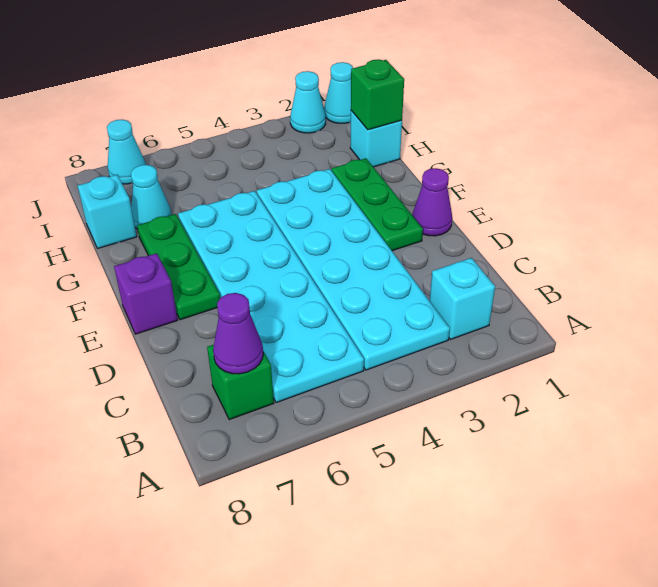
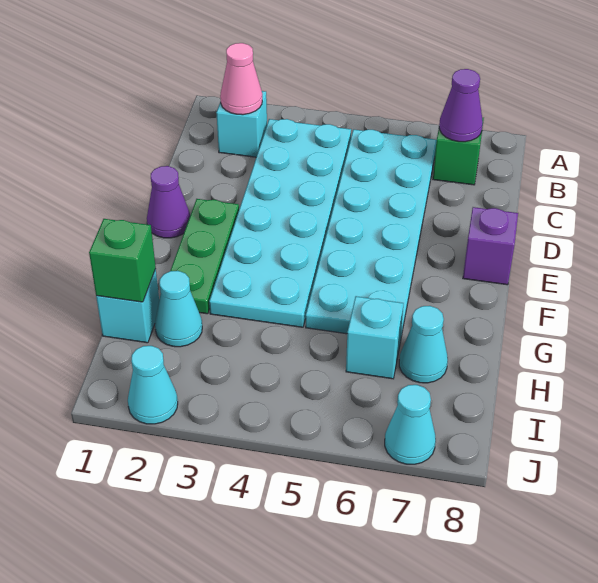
none -> pink 1x1 cone [220,43,262,115]
green 1x3 plate [137,214,220,320] -> none
cyan 1x1 brick [77,175,137,248] -> cyan 1x1 brick moved to [346,296,404,379]
cyan 1x1 cone [324,62,353,123] -> cyan 1x1 cone moved to [155,271,202,347]

